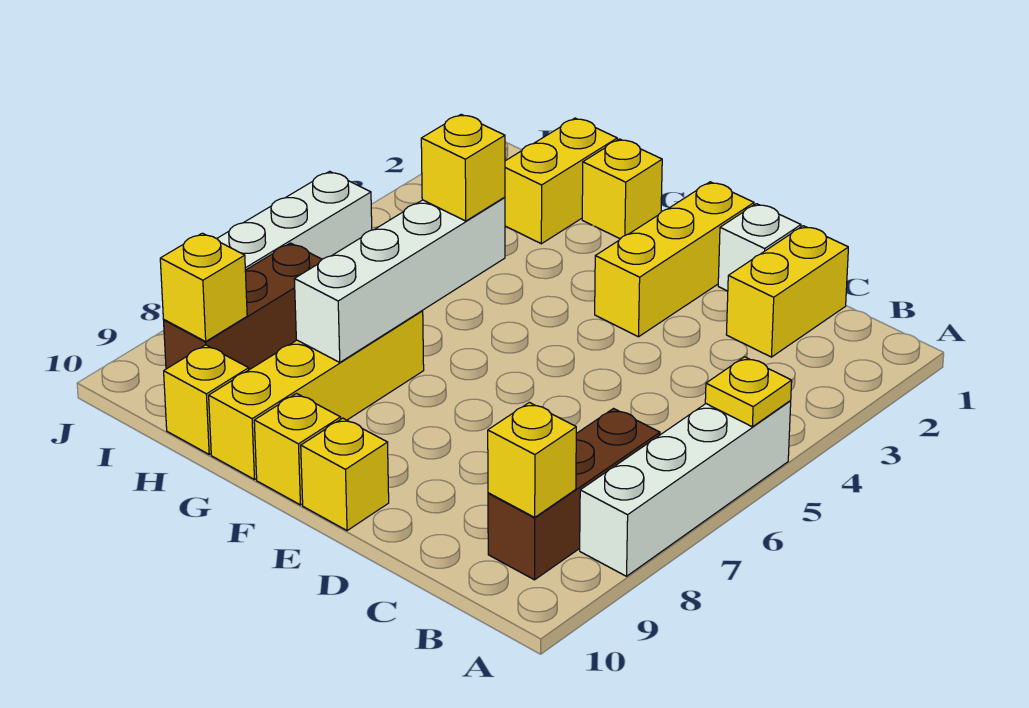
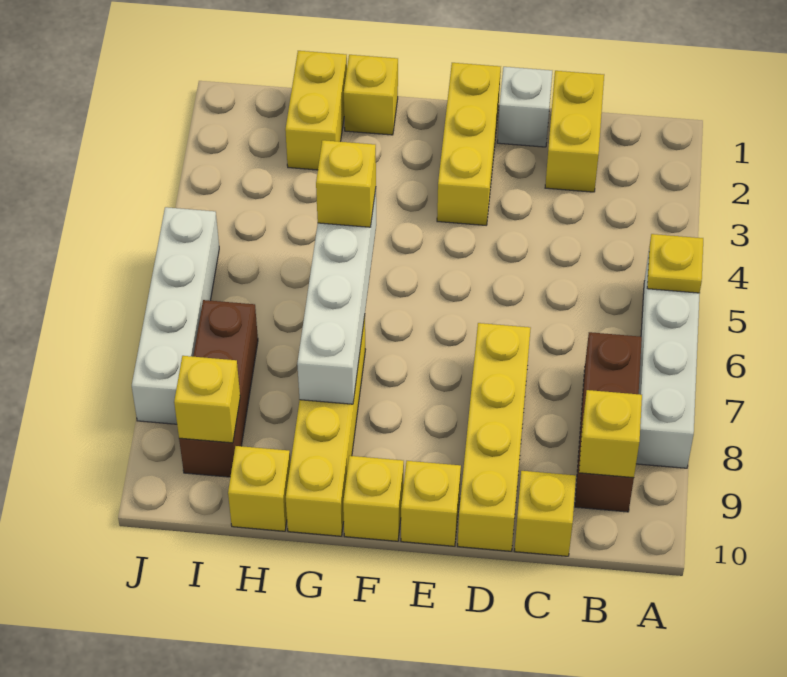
none -> yellow 1x1 brick [515,471,576,556]
none -> yellow 1x4 brick [458,323,531,551]

